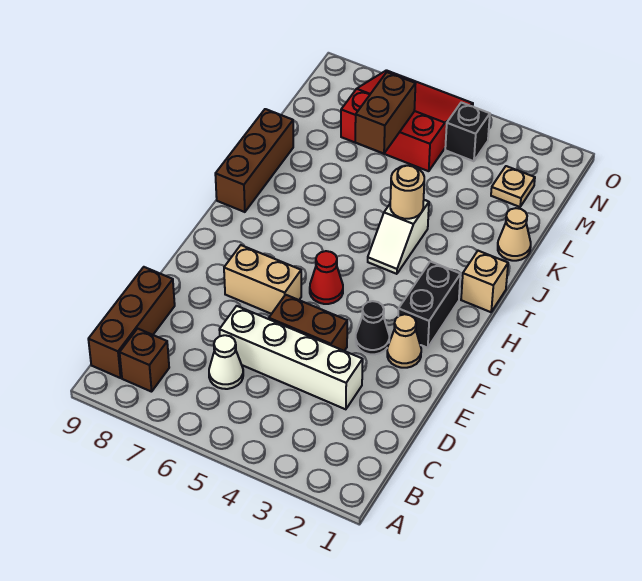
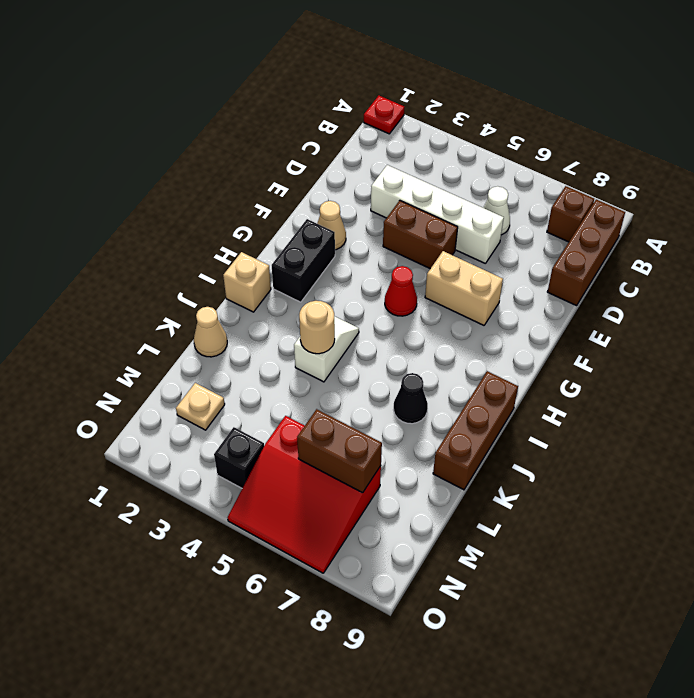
none -> red 1x1 plate [364,96,404,134]
black 1x1 cone [356,301,389,354] -> black 1x1 cone moved to [393,373,428,424]
brown 1x2 brick [355,72,416,154] -> brown 1x2 brick turned to [297,409,382,493]

